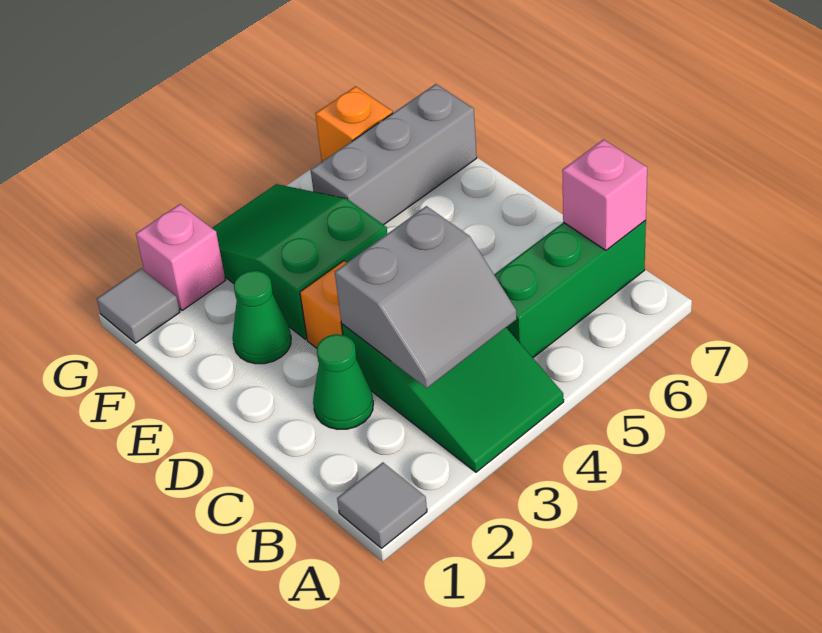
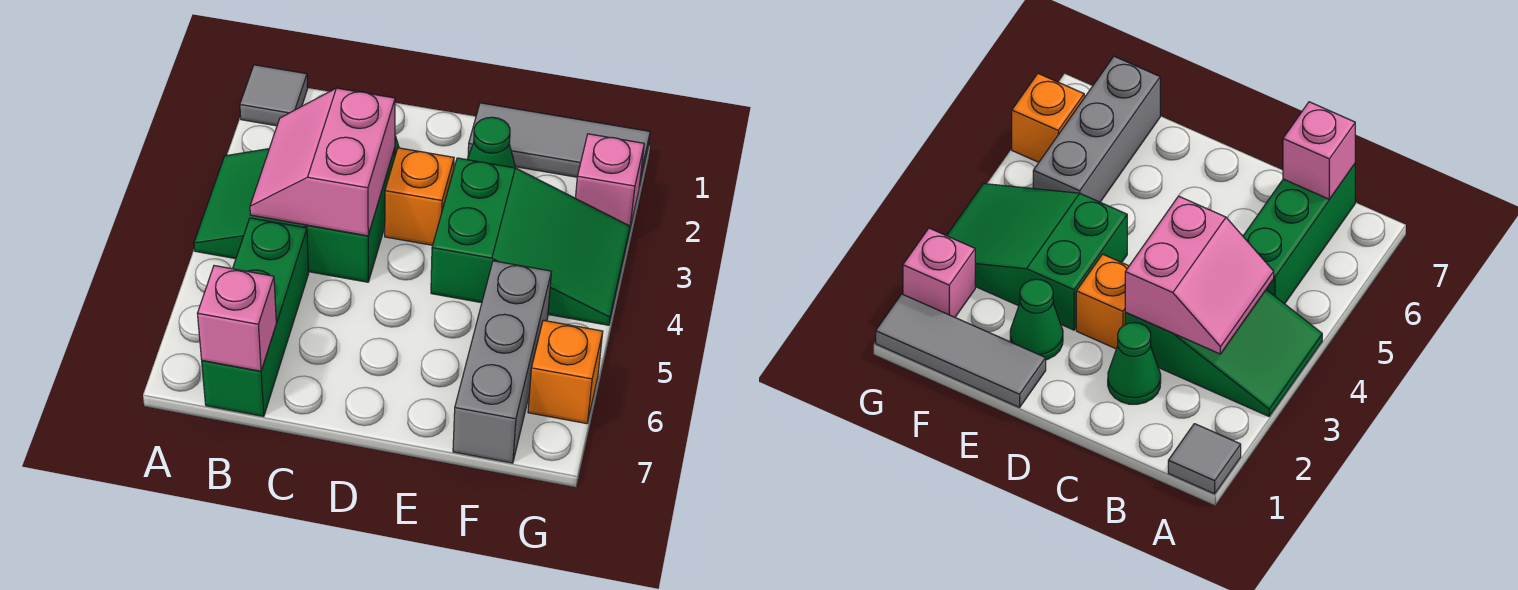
grey 2x2 slope [335,206,517,388] -> pink 2x2 slope [250,88,395,236]
grey 1x1 tile [97,268,180,343] -> grey 1x3 tile [468,103,650,187]

